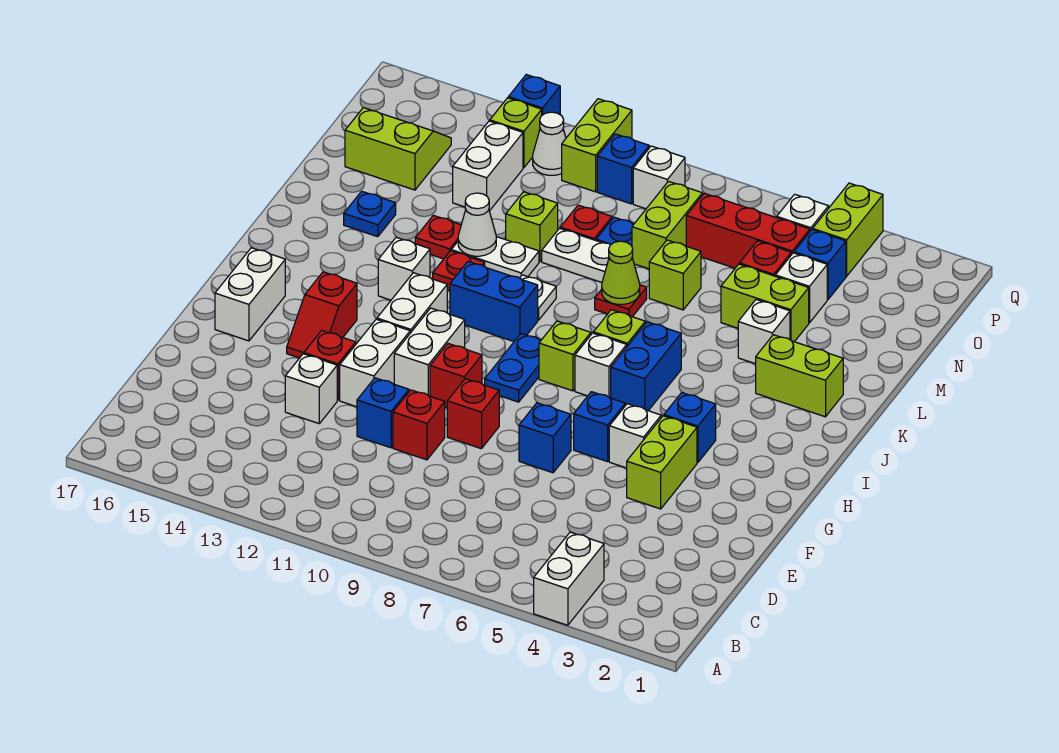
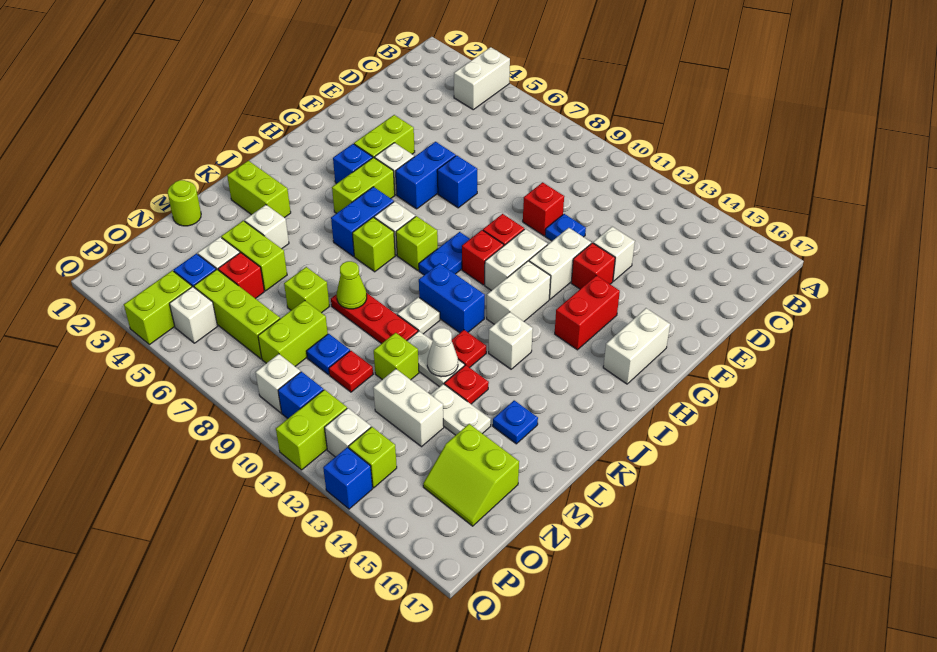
blue 1x1 brick [357,378,409,448] -> blue 1x1 plate [545,214,586,241]
red 1x1 brick [447,379,499,449] -> red 1x1 brick moved to [462,230,504,285]
blue 1x1 brick [574,392,625,462] -> blue 1x2 brick [396,142,456,209]
red 1x2 slope [287,272,357,358] -> red 1x2 brick [555,276,620,350]
none -> lime 1x2 brick [332,157,395,214]
red 1x1 plate [595,285,647,317] -> red 1x3 plate [331,293,418,344]
none -> lime 1x1 round brick [168,180,201,226]
white 1x2 plate [542,228,610,282] -> white 1x2 plate moved to [430,384,491,435]
white 1x2 brick [453,121,523,211] -> white 1x2 brick turned to [373,369,444,447]
red 1x3 brick [686,193,810,268] -> lime 1x3 brick [194,270,280,359]
white 1x1 cone [533,112,566,175] -> white 1x1 brick [325,408,371,457]

